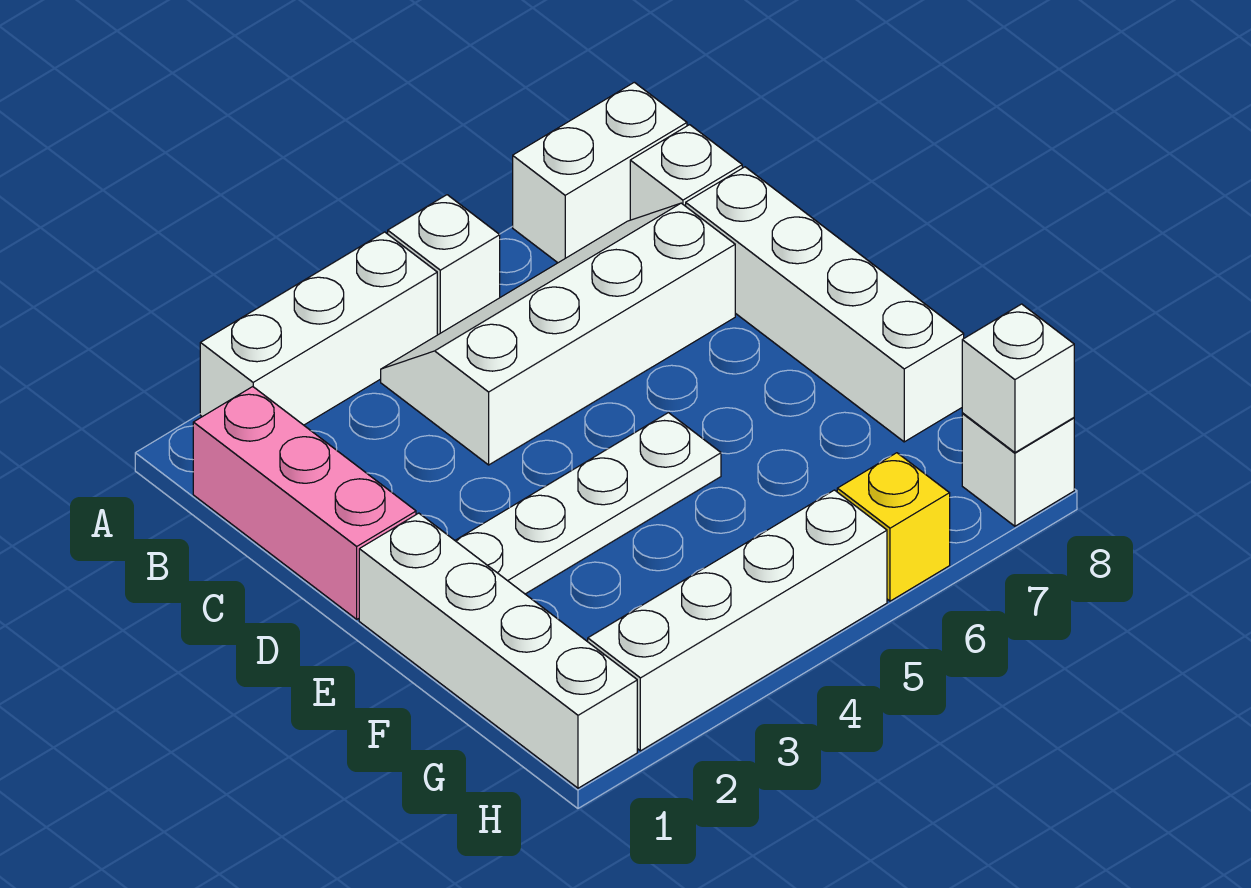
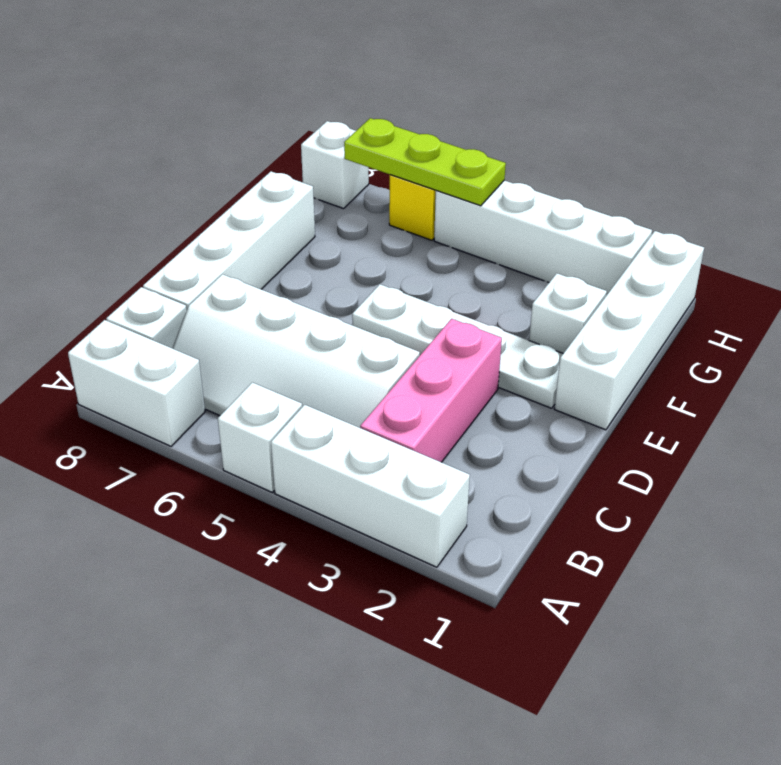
pink 1x3 brick [193,387,416,619] -> pink 1x3 brick moved to [360,319,502,462]
none -> lime 1x3 plate [344,118,506,206]
white 1x1 brick [962,304,1074,452] -> white 1x1 brick moved to [529,273,607,353]

